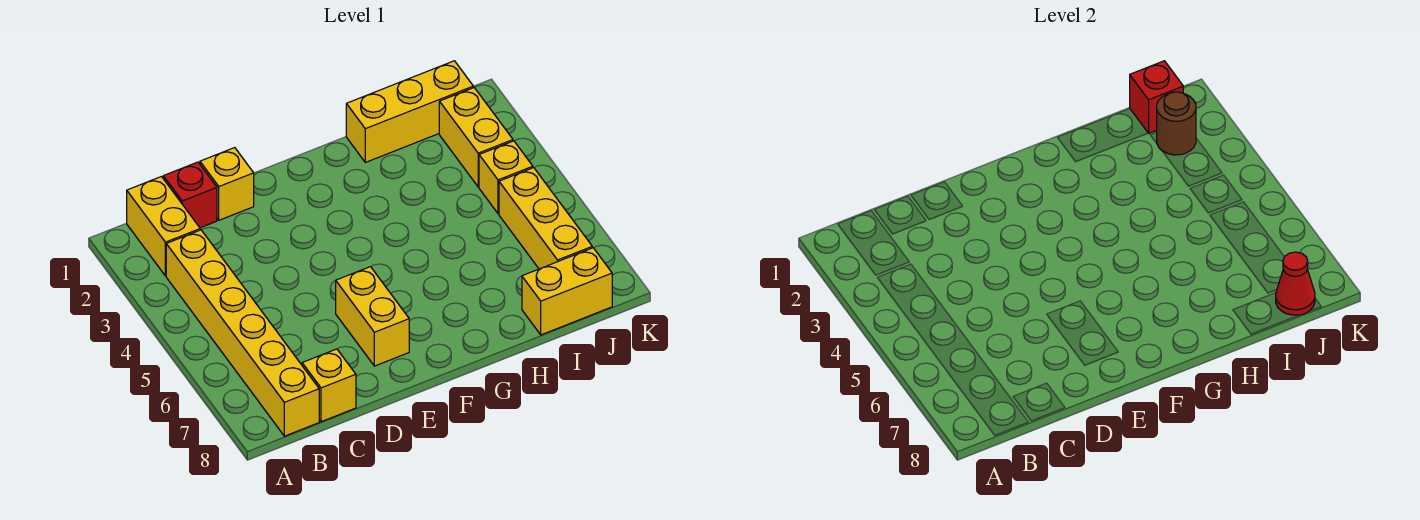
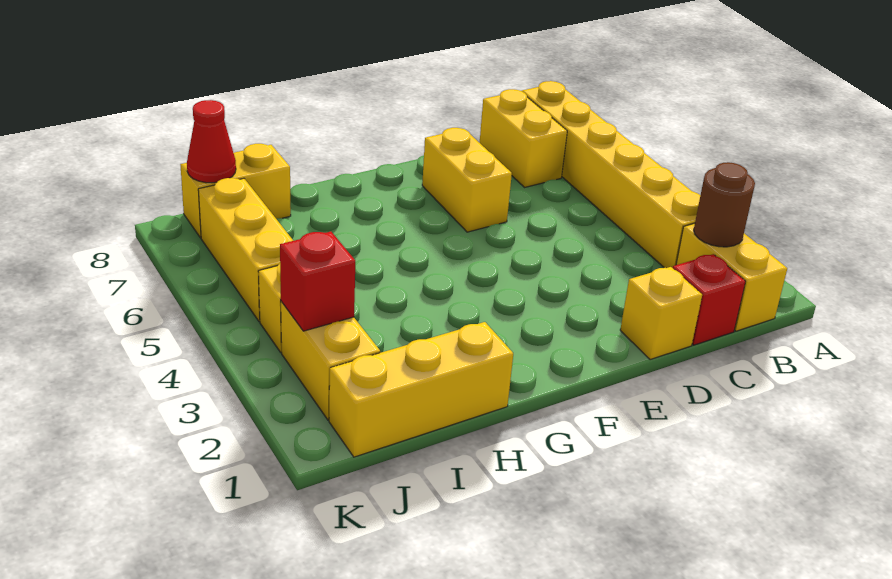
yellow 1x1 brick [302,349,356,422] -> yellow 1x2 brick [480,89,567,187]
red 1x1 brick [1130,61,1183,133] -> red 1x1 brick moved to [280,232,355,331]
brown 1x1 round brick [1157,92,1196,155] -> brown 1x1 round brick moved to [694,162,755,247]

